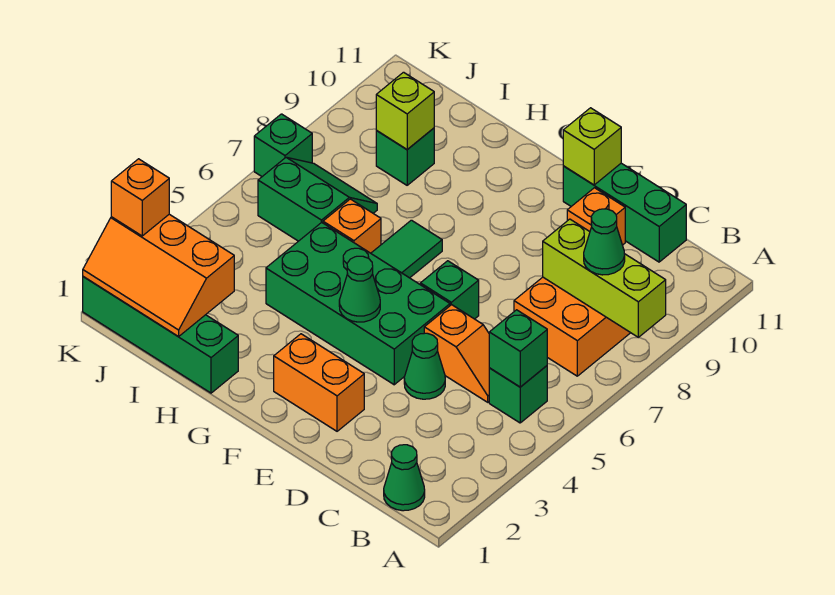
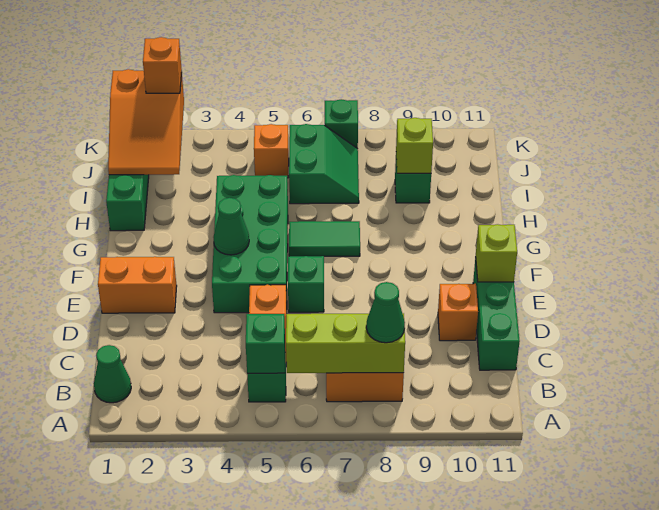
lime 1x3 brick [543,219,666,338] -> lime 1x3 brick turned to [286,313,405,373]
green 1x1 cone [404,333,445,399] -> none
orange 1x2 brick [274,334,364,431] -> orange 1x2 brick turned to [98,257,177,313]
orange 1x1 brick [323,199,381,253] -> orange 1x1 brick moved to [254,124,289,178]
orange 2x3 slope [83,214,234,337] -> orange 2x3 slope turned to [108,69,184,175]

